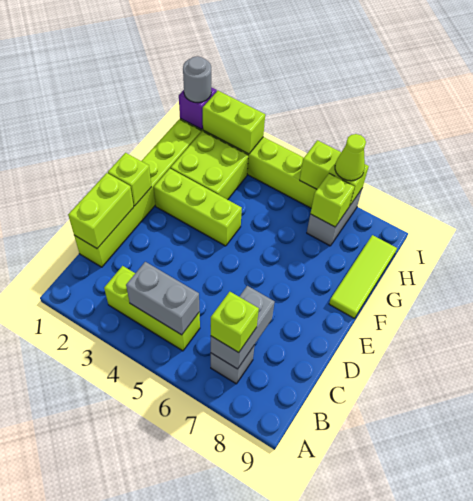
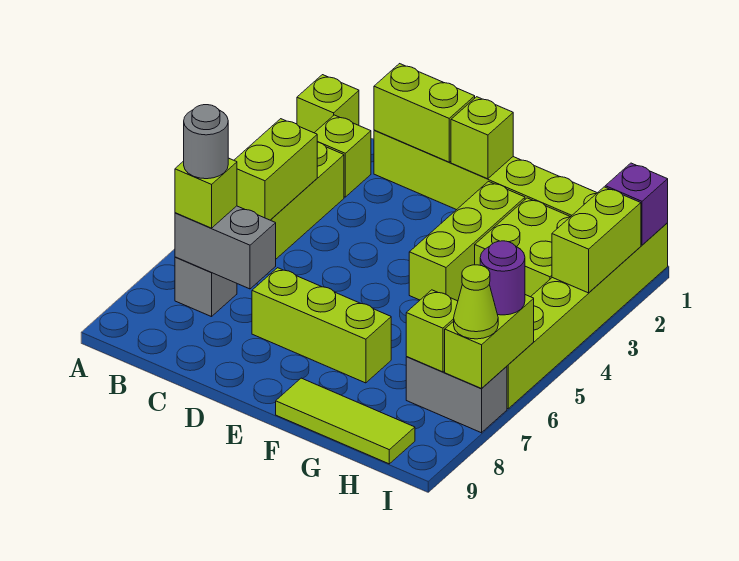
none -> lime 1x1 brick [297,75,359,133]
none -> lime 1x1 brick [315,115,371,197]
grey 1x2 brick [126,262,200,335] -> lime 1x2 brick [234,119,317,220]
none -> lime 1x3 brick [252,268,391,383]
grey 1x1 round brick [183,56,211,103] -> grey 1x1 round brick moved to [184,105,228,179]
none -> purple 1x1 round brick [480,241,525,315]

